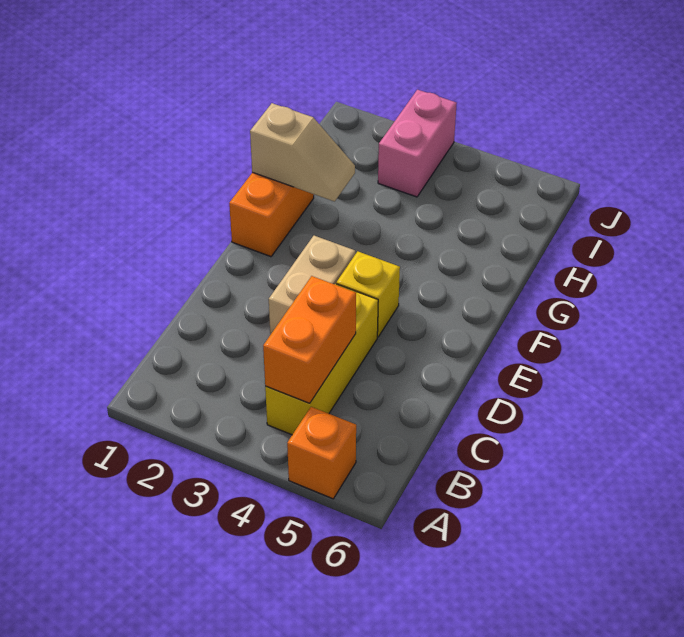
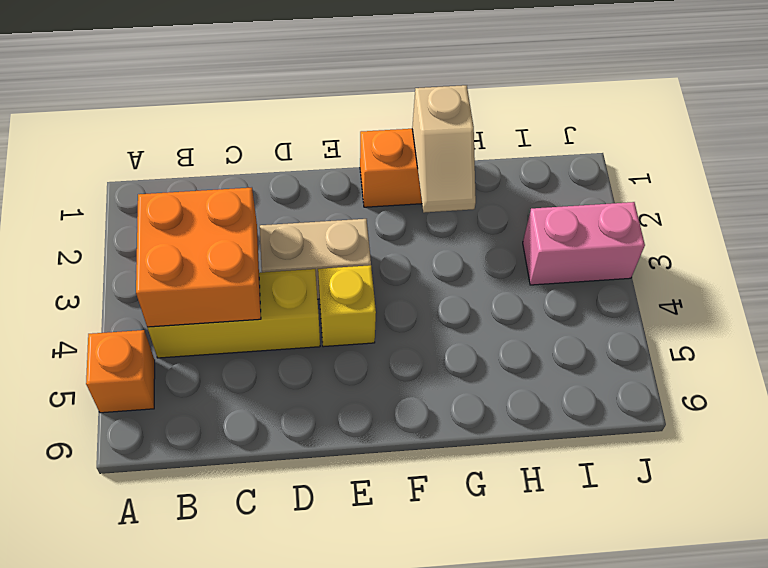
orange 1x2 brick [263,276,356,403] -> orange 2x2 brick [136,188,261,327]

